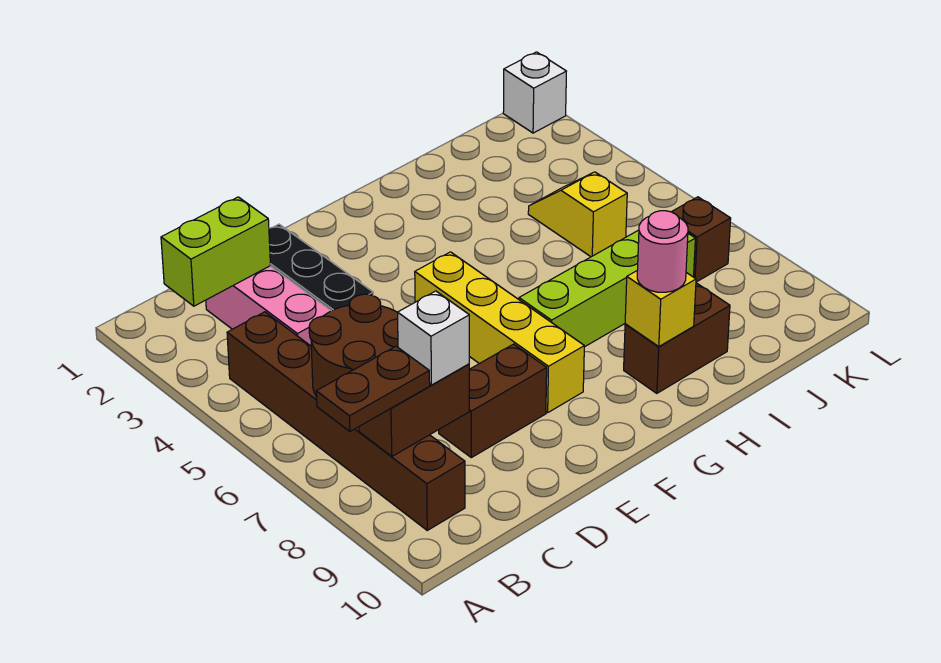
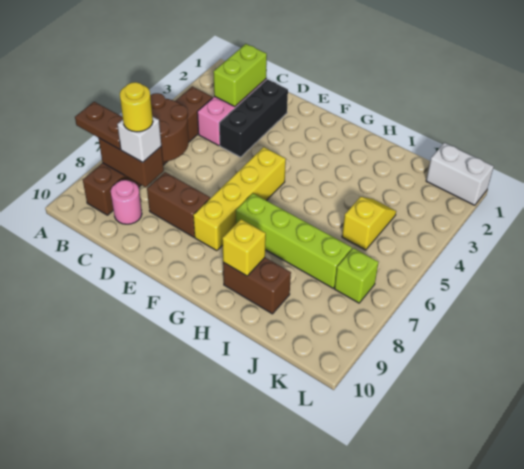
lime 1x2 brick [161,197,270,306] -> lime 1x2 brick turned to [213,44,267,107]
none -> yellow 1x1 round brick [120,82,153,132]
pink 1x1 round brick [637,211,688,292] -> pink 1x1 round brick moved to [111,180,142,224]
brown 1x1 brick [672,197,731,282] -> lime 1x1 brick [335,248,378,303]
white 1x1 brick [503,52,566,133] -> white 1x2 brick [426,143,494,205]

